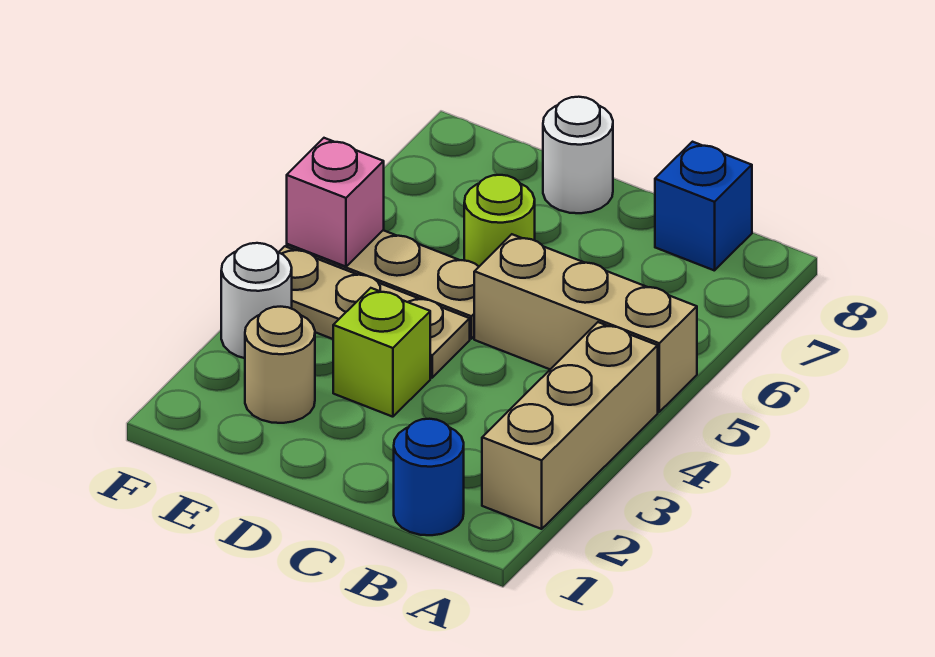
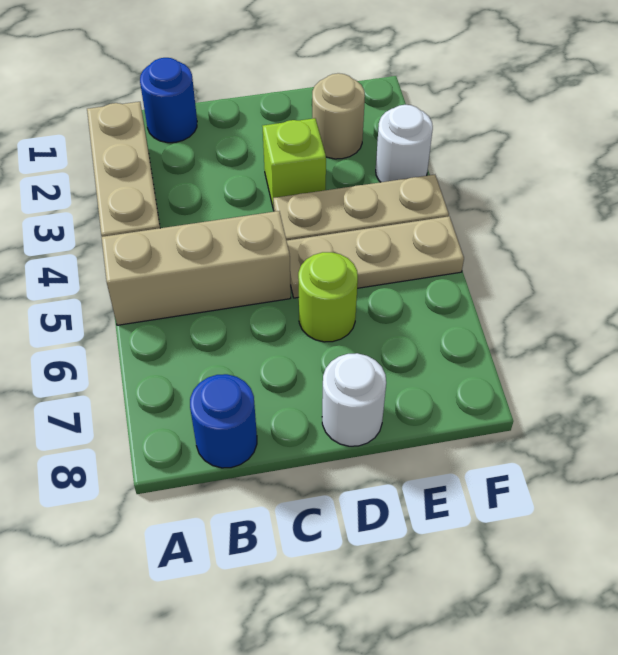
blue 1x1 brick [655,142,752,271] -> blue 1x1 round brick [190,374,257,468]
pink 1x1 brick [287,138,384,267] -> none

